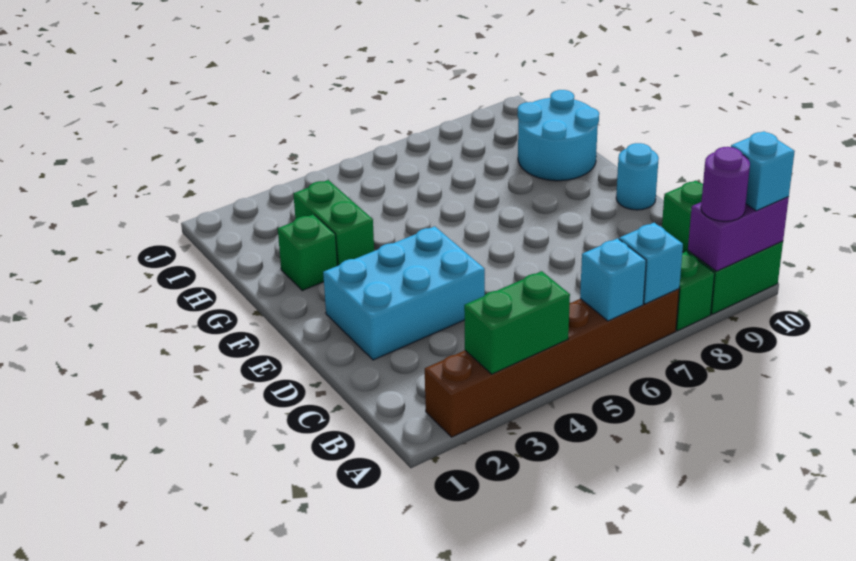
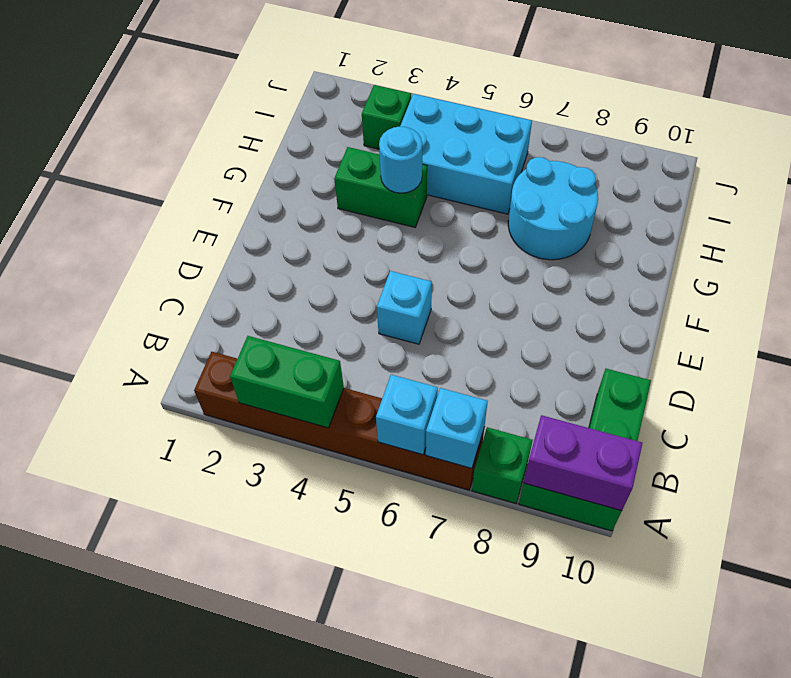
purple 1x1 round brick [701,147,750,221] -> none
cyan 1x1 brick [731,131,795,211] -> cyan 1x1 brick moved to [377,271,432,344]
cyan 2x3 brick [323,226,485,360] -> cyan 2x3 brick moved to [400,94,532,214]
cyan 1x1 round brick [616,143,659,210] -> cyan 1x1 round brick moved to [379,127,422,193]
green 1x1 brick [278,214,337,290] -> green 1x1 brick moved to [362,85,411,149]
green 1x2 brick [294,180,374,266] -> green 1x2 brick turned to [334,147,427,227]
cyan 2x2 round brick [518,90,599,181] -> cyan 2x2 round brick moved to [508,157,598,260]

